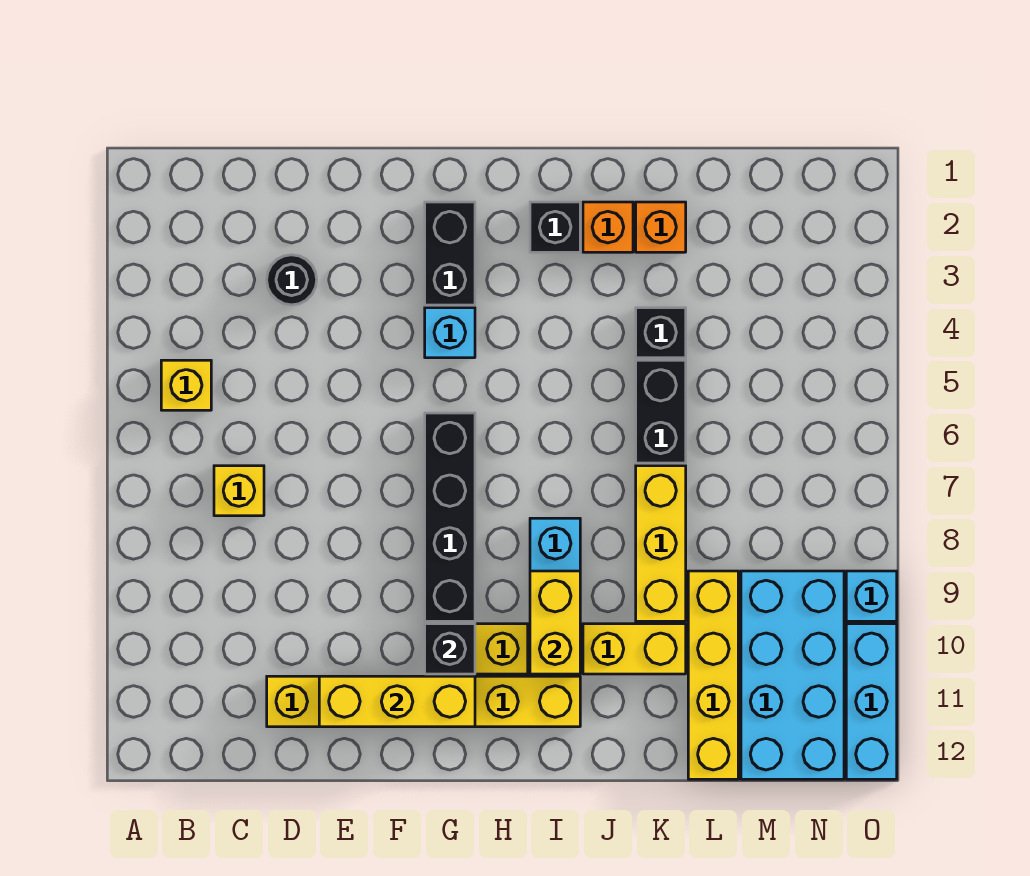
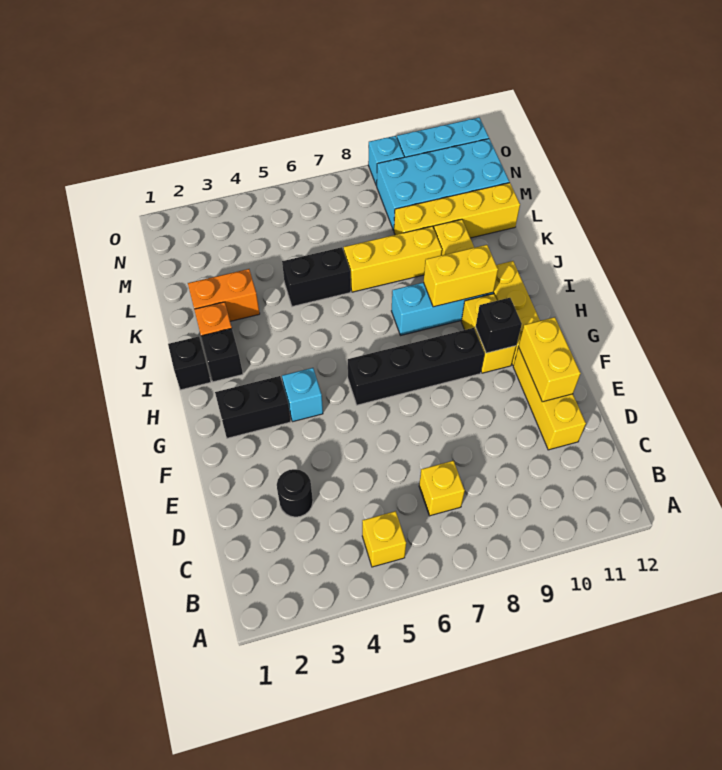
yellow 1x3 brick [319,676,475,727] -> yellow 1x2 brick [518,317,581,402]
orange 1x1 brick [636,202,686,252] -> orange 1x2 brick [188,269,260,321]
black 1x1 brick [636,308,686,358] -> black 1x1 brick moved to [168,336,211,390]

